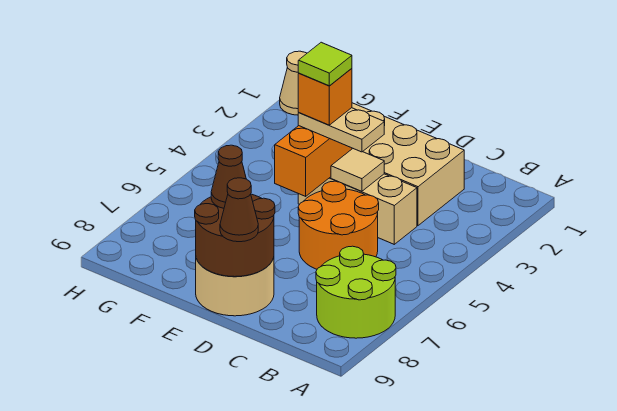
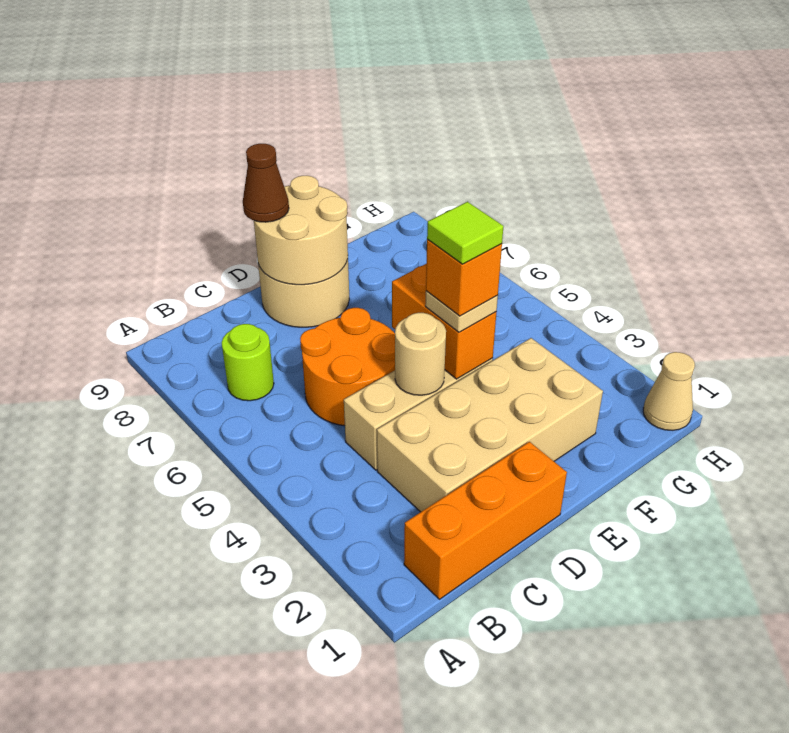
lime 2x2 round brick [316,246,396,338] -> lime 1x1 round brick [222,324,274,401]
none -> orange 1x3 brick [404,442,567,599]
tan 1x1 tile [331,149,384,191] -> tan 1x1 round brick [395,313,446,395]
tan 1x2 plate [298,108,384,152] -> tan 1x1 plate [425,291,498,332]
brown 2x2 round brick [195,194,275,277] -> tan 2x2 round brick [254,176,348,285]
brown 1x1 cone [211,145,246,208] -> none

